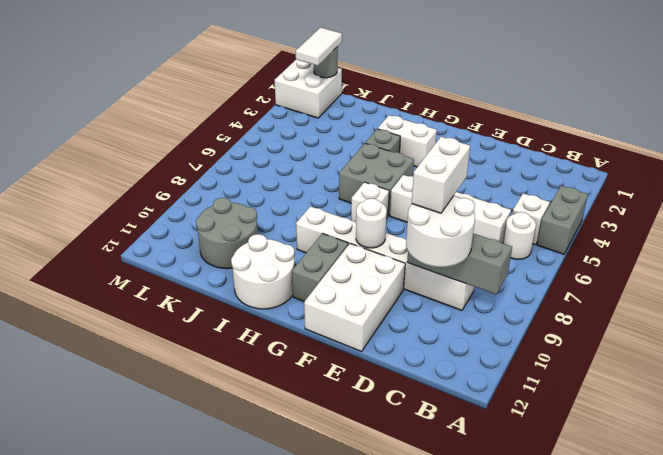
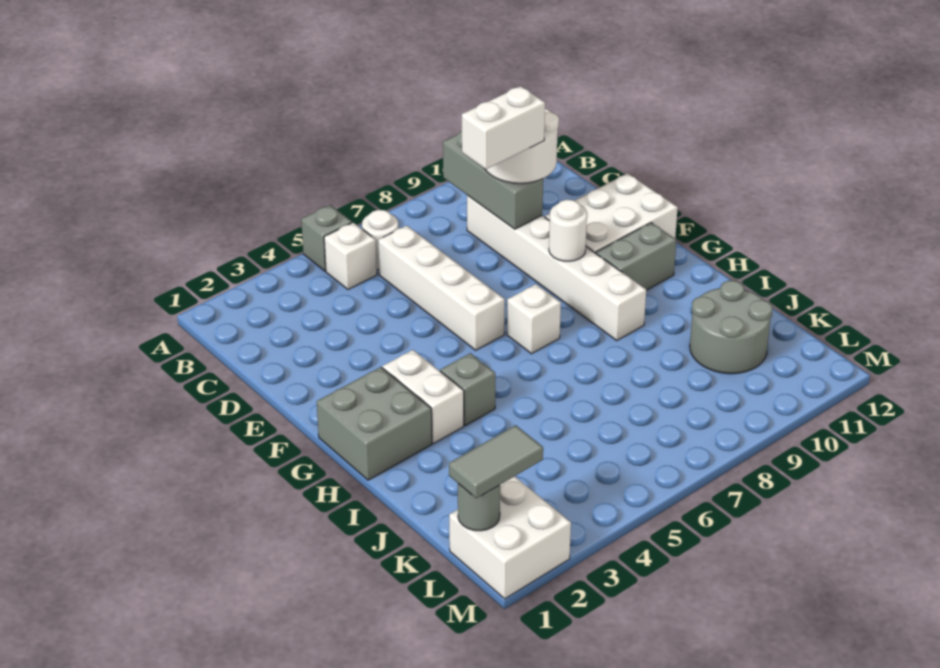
grey 1x2 brick [537,186,588,254] -> grey 1x1 brick [301,205,352,271]
grey 2x2 brick [339,143,414,216] -> grey 2x2 brick moved to [317,367,432,480]
white 2x2 round brick [231,234,295,309] -> none
white 1x2 tile [296,28,342,66] -> grey 1x2 tile [449,425,543,498]

